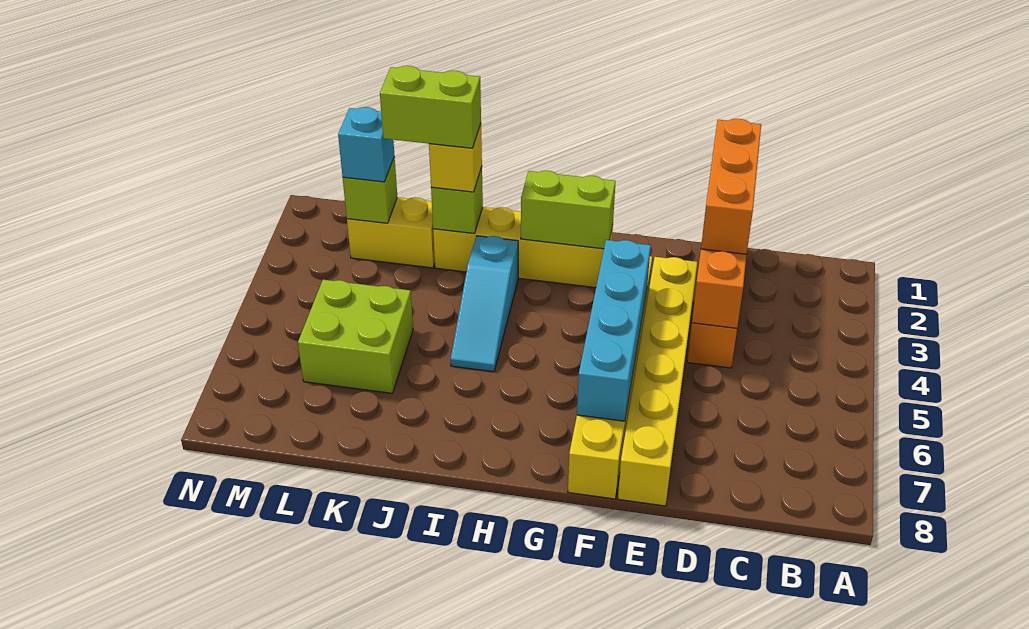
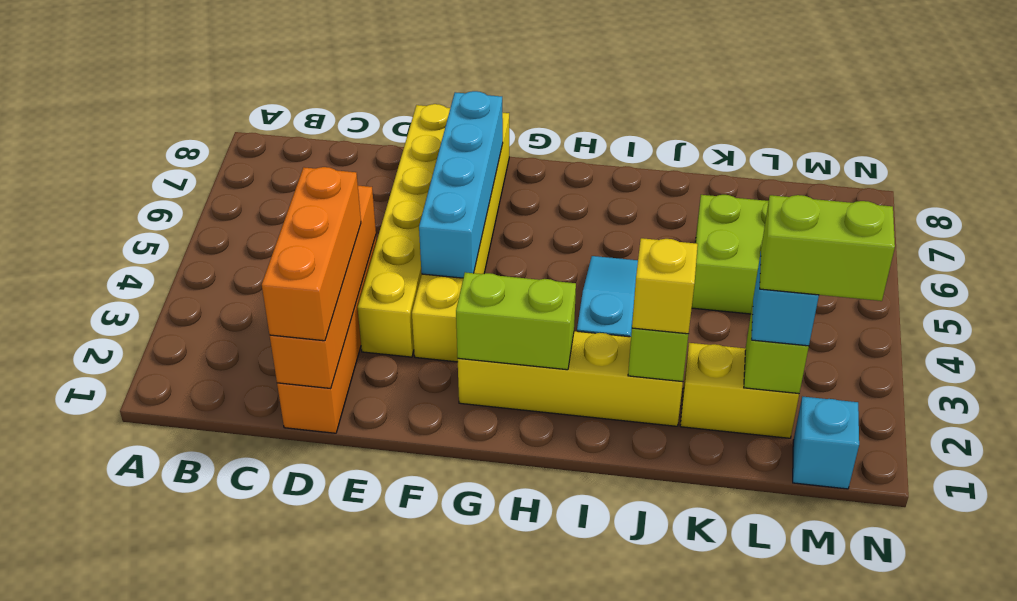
lime 1x2 brick [380,66,481,148] -> lime 1x2 brick moved to [760,195,895,301]
none -> cyan 1x1 brick [793,396,859,489]

